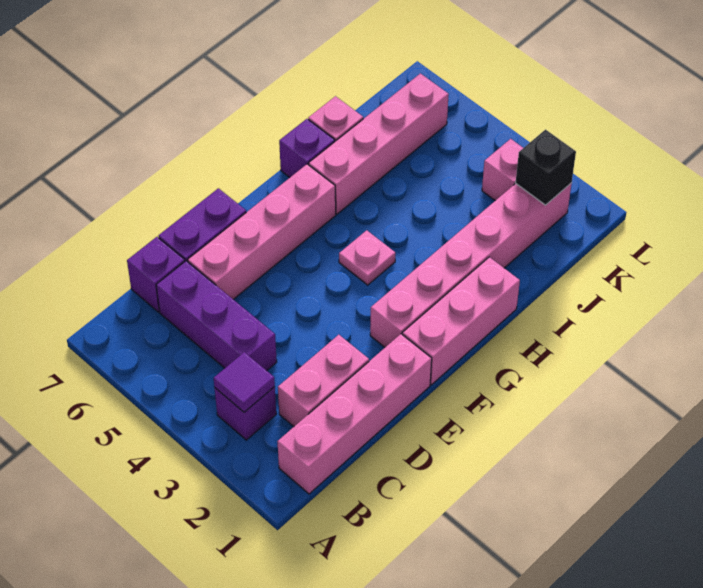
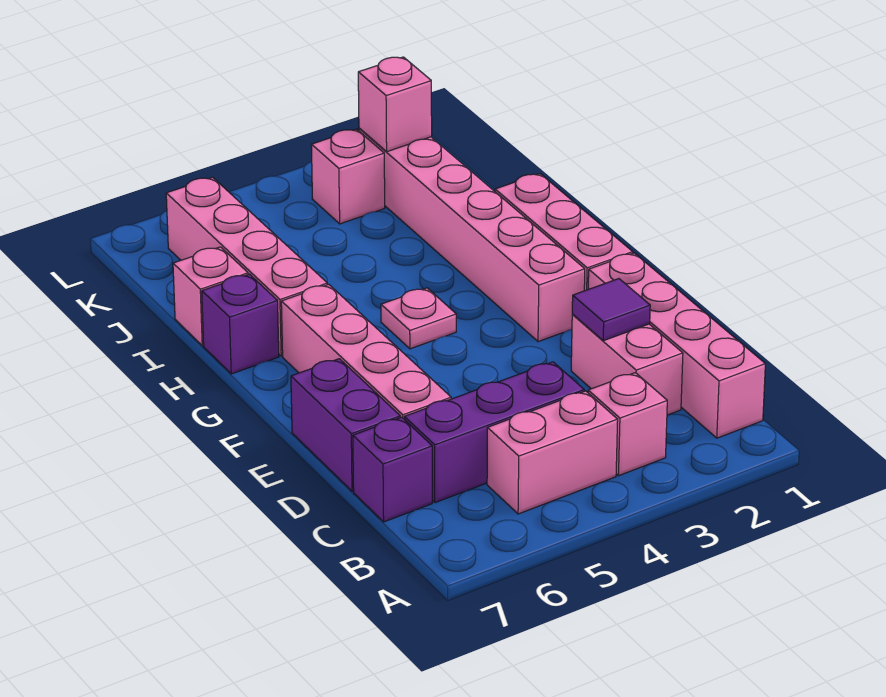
purple 1x1 brick [215,387,276,440] -> pink 1x1 brick [588,373,667,476]
purple 1x1 tile [214,352,275,412] -> purple 1x1 tile moved to [572,279,650,341]
none -> pink 1x2 brick [487,391,618,514]
black 1x1 brick [516,130,576,205] -> pink 1x1 brick [358,57,432,152]

